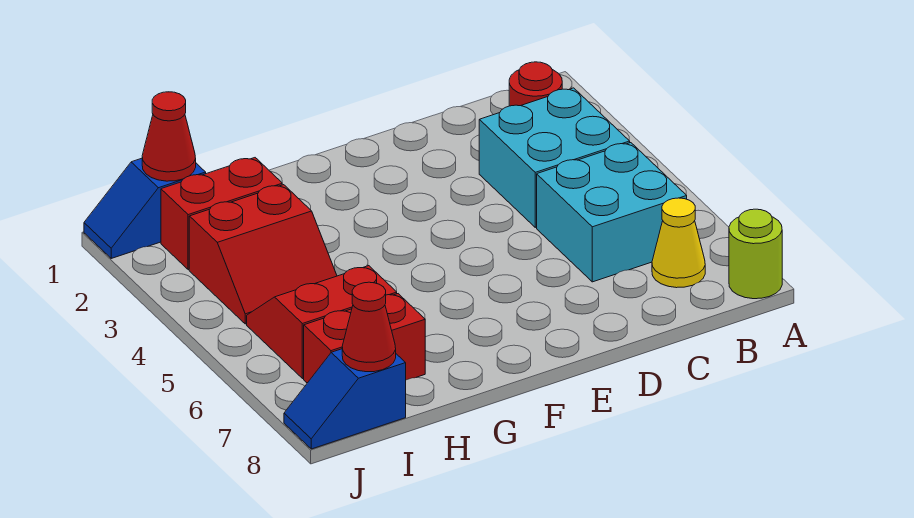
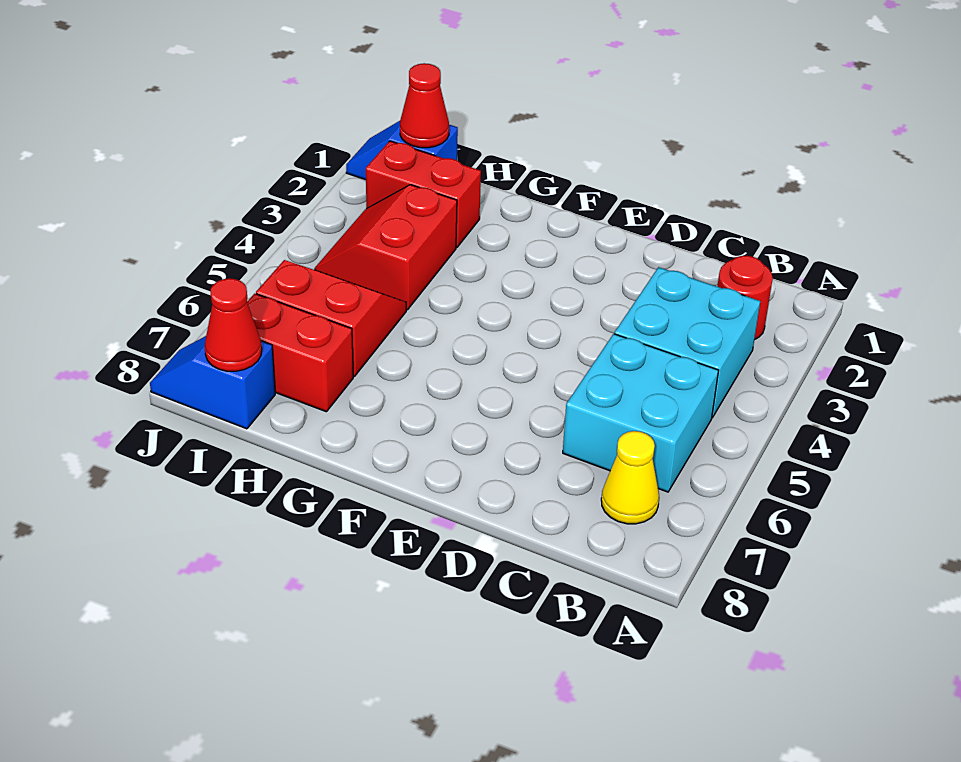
lime 1x1 round brick [729,209,782,299] -> none
red 2x2 slope [189,185,337,324] -> red 2x2 slope turned to [314,185,457,310]

